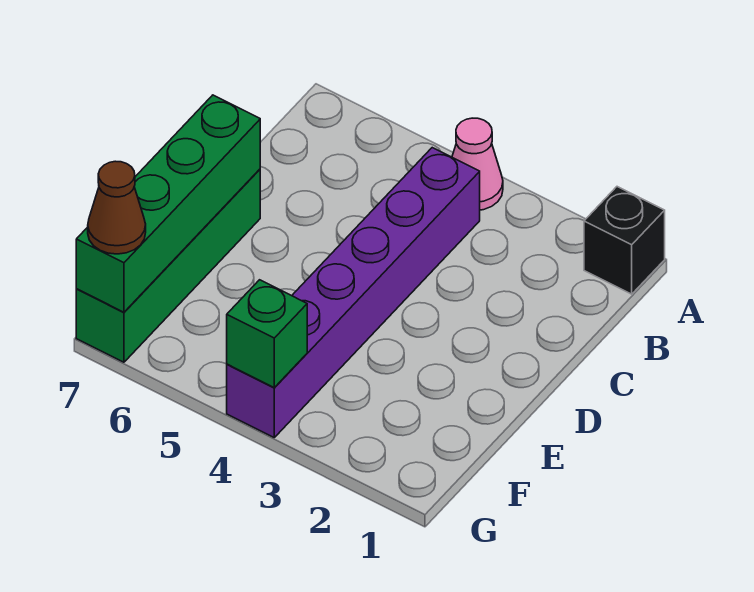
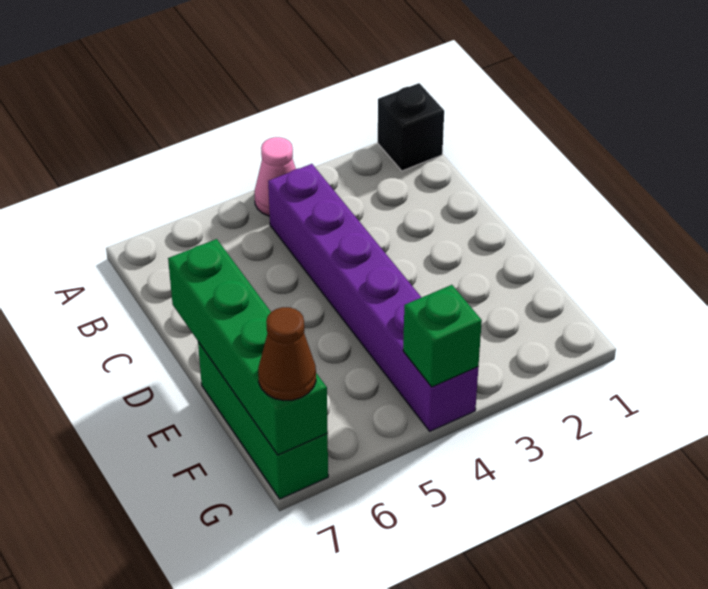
green 1x4 brick [76,169,260,362] -> green 1x3 brick [198,342,328,499]

